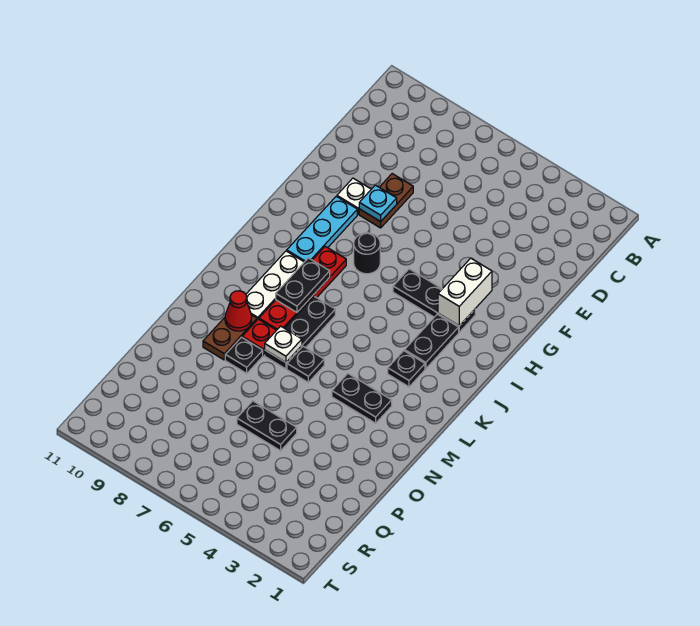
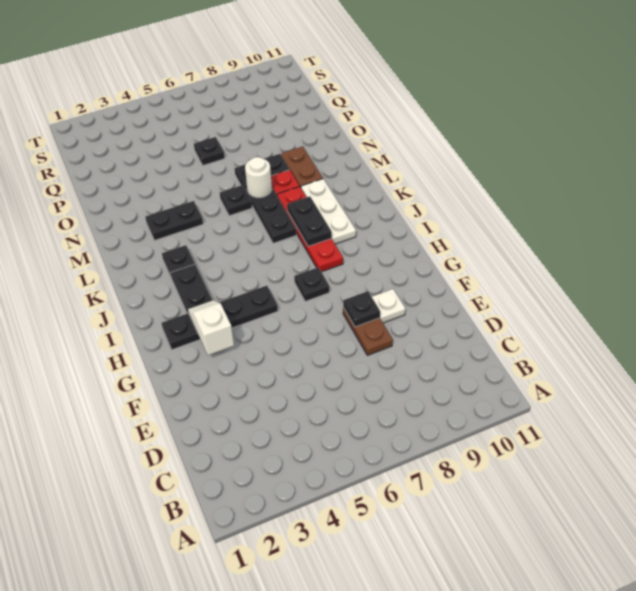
cyan 1x1 plate [359,185,397,222] -> black 1x1 plate [343,291,380,327]
white 1x2 brick [438,258,492,326] -> white 1x2 slope [188,300,234,355]
cyan 1x3 plate [287,196,357,262] -> none
black 1x3 plate [393,269,475,332] -> black 1x4 plate [161,286,278,350]
black 1x1 round brick [354,233,380,274] -> black 1x1 plate [294,267,329,301]
black 1x3 plate [265,296,335,369] -> black 1x4 plate [234,165,296,243]
white 1x1 plate [265,326,302,362] -> white 1x1 round brick [245,157,272,198]
red 1x1 cone [225,291,252,331] -> none
black 1x2 plate [237,401,297,451] -> black 1x1 plate [194,137,225,165]

